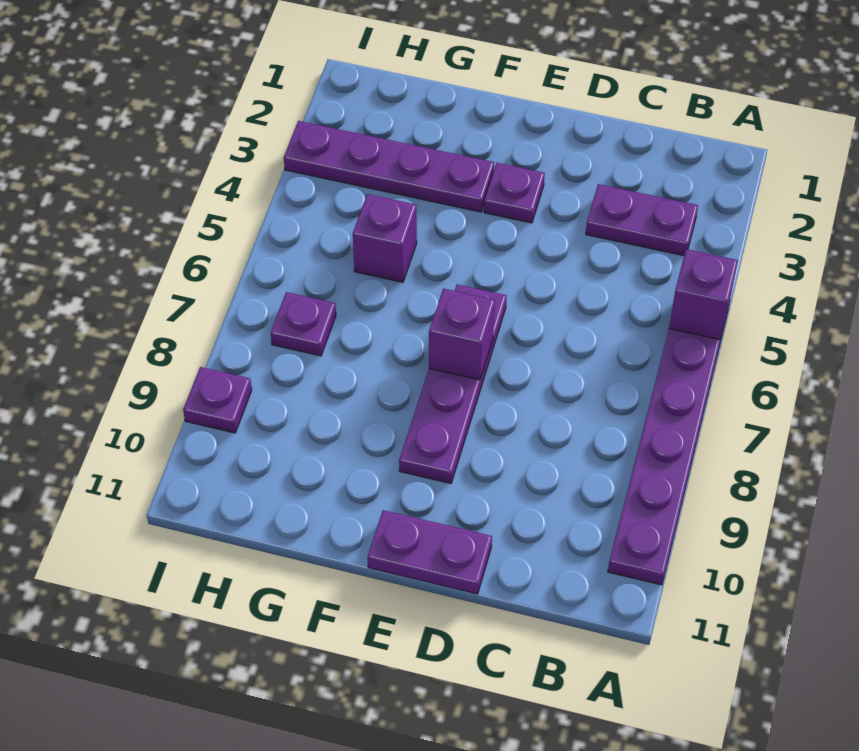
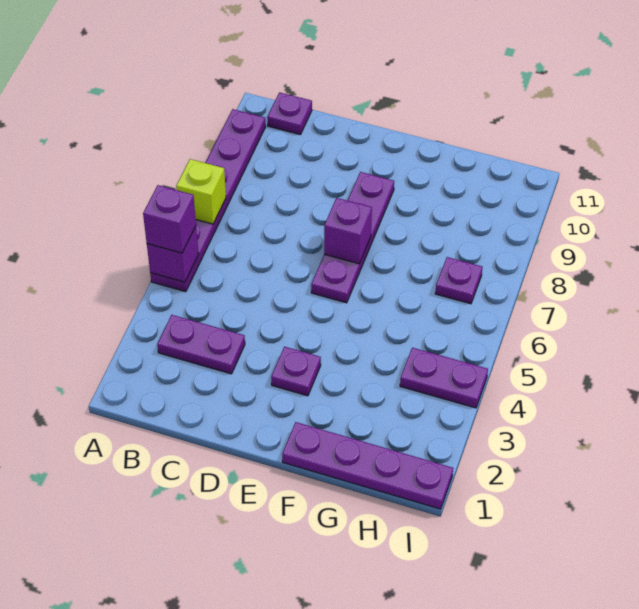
none -> lime 1x1 brick [176,159,226,224]
purple 1x2 plate [367,510,492,594] -> purple 1x2 plate moved to [400,348,488,408]
purple 1x4 plate [284,121,494,212] -> purple 1x4 plate moved to [282,422,453,509]
purple 1x1 brick [353,194,417,282] -> purple 1x1 brick moved to [143,185,196,253]
purple 1x1 plate [183,367,252,433] -> purple 1x1 plate moved to [267,92,312,135]

